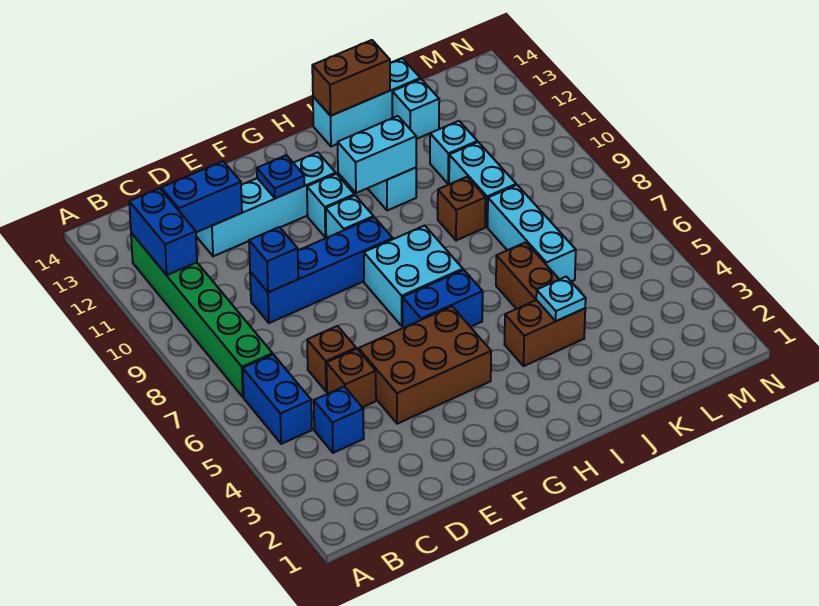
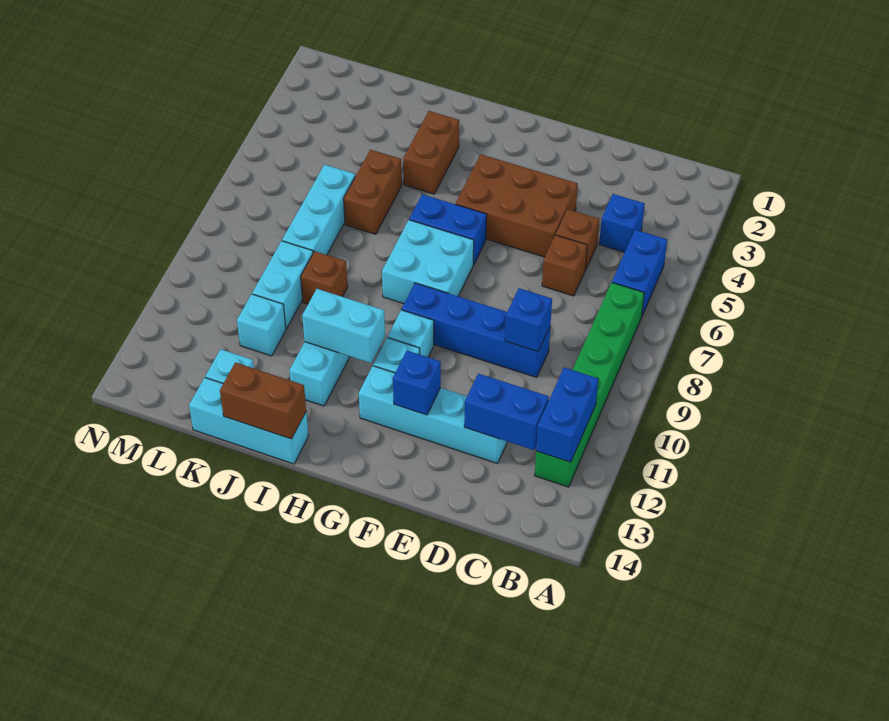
blue 1x1 plate [257,155,305,198] -> blue 1x1 brick [393,350,441,415]
brown 1x2 brick [504,300,585,366] -> brown 1x2 brick turned to [403,111,459,194]
cyan 1x1 plate [536,277,586,321] -> none

